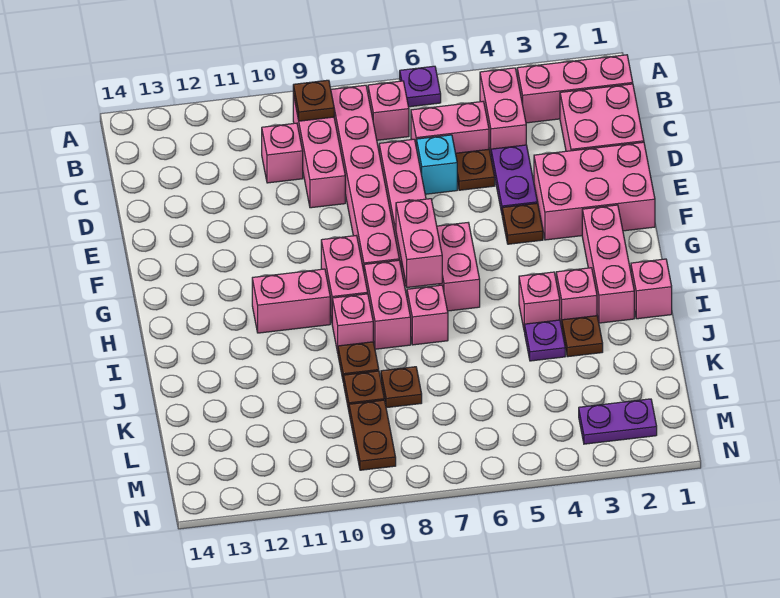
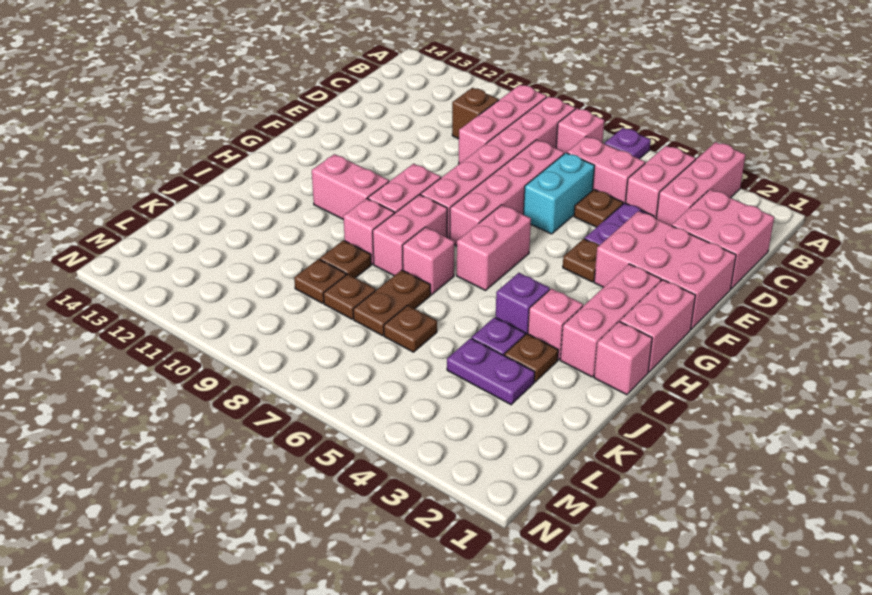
pink 1x3 brick [517,55,633,123] -> pink 1x3 brick turned to [656,142,745,226]
brown 1x1 plate [293,80,334,121] -> brown 1x1 plate moved to [384,305,437,352]
pink 1x1 brick [262,123,303,183] -> brown 1x1 brick [452,88,499,139]
cyan 1x1 brick [416,135,457,194] -> cyan 1x2 brick [523,153,595,234]
pink 1x2 brick [396,199,442,287] -> pink 1x2 brick moved to [620,280,695,372]
pink 1x1 brick [519,272,560,332] -> purple 1x1 brick [496,273,550,335]
brown 1x2 plate [349,400,396,470] -> brown 1x2 plate moved to [353,270,431,336]
purple 1x2 plate [579,399,657,444] -> purple 1x2 plate moved to [447,338,535,405]

